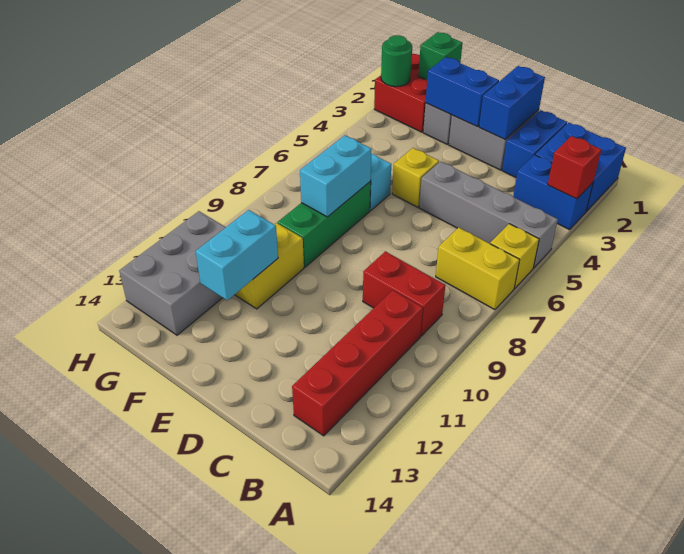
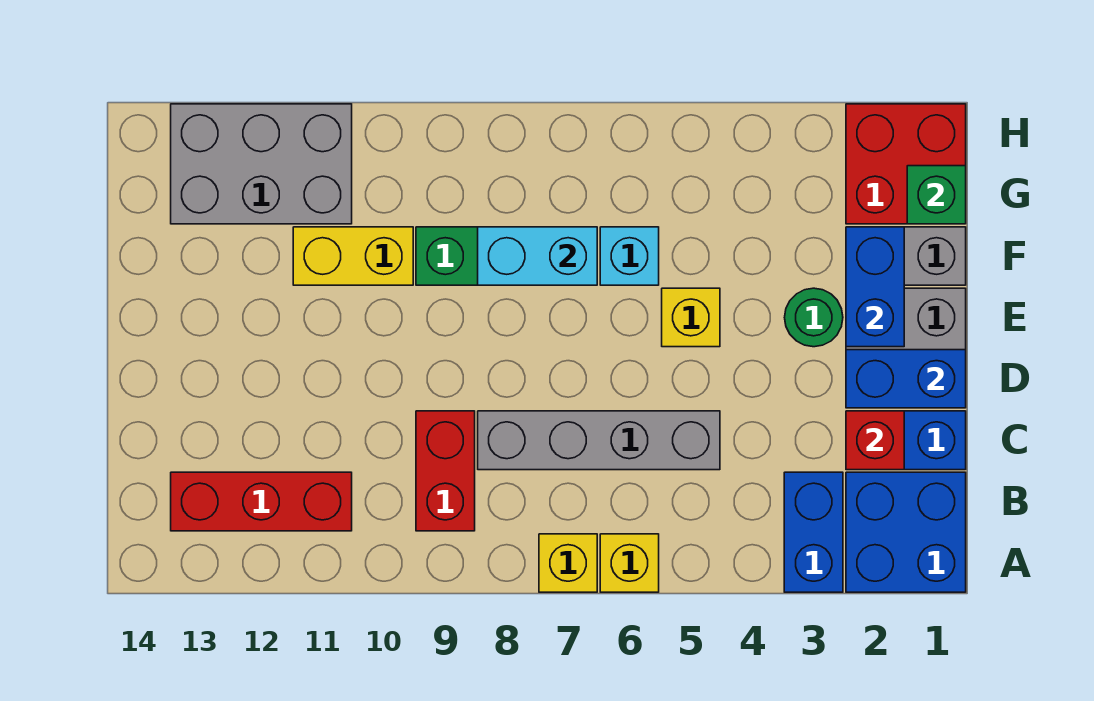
red 1x1 brick [548,136,601,199] -> red 1x1 brick moved to [846,411,904,470]
grey 1x4 brick [419,161,558,268] -> grey 1x4 brick turned to [478,411,720,470]
yellow 1x2 brick [436,227,520,310] -> yellow 1x1 brick [539,534,597,592]
red 1x4 brick [292,290,423,436] -> red 1x3 brick [171,472,352,531]
cyan 1x2 brick [196,210,278,300] -> none
green 1x1 round brick [381,35,412,87] -> green 1x1 round brick moved to [785,288,843,347]

